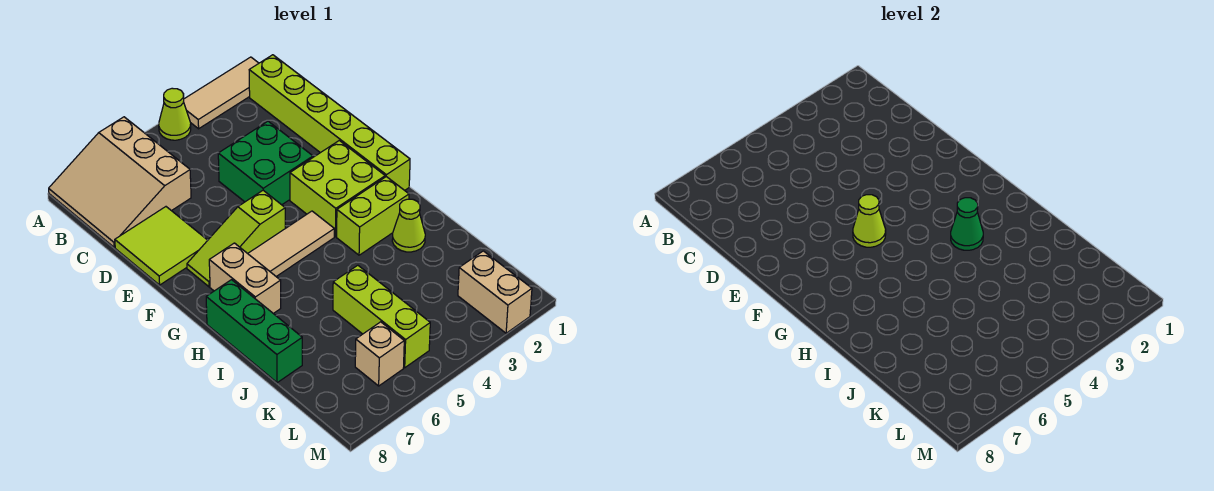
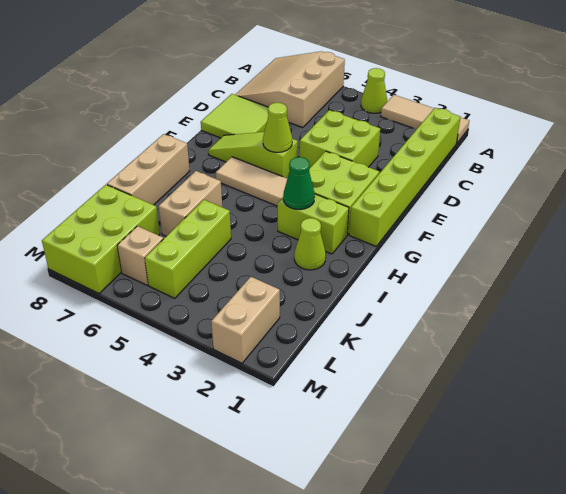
green 2x2 brick [218,121,313,205] -> lime 2x2 brick [299,110,380,167]
tan 1x2 brick [209,243,281,313] -> tan 1x2 brick moved to [159,171,222,236]
green 1x3 brick [206,280,302,383] -> tan 1x3 brick [107,134,189,205]
none -> lime 2x3 brick [42,185,160,293]

